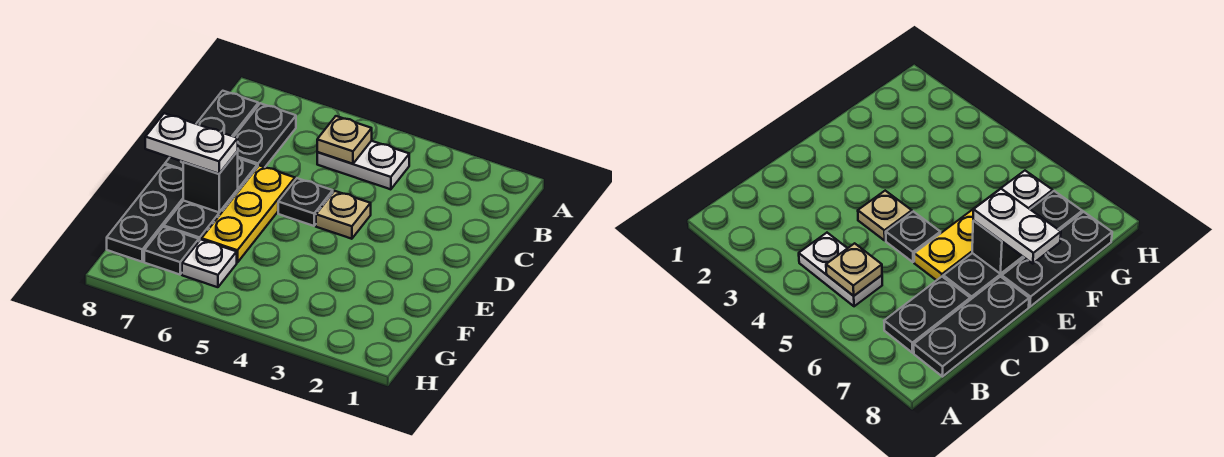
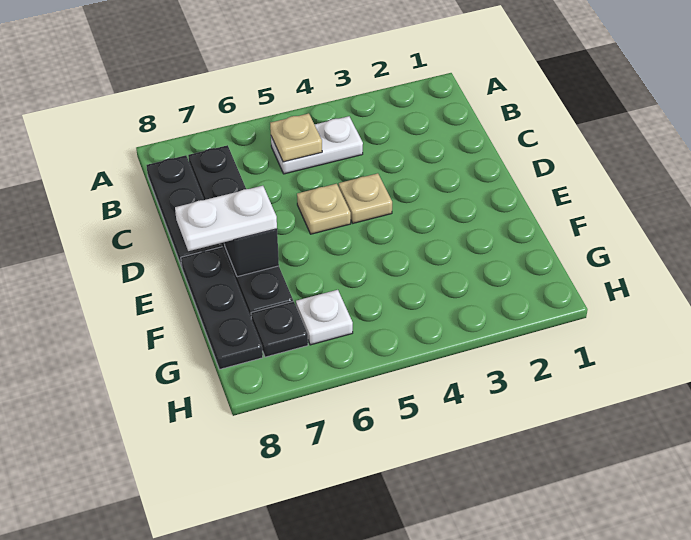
black 1x1 plate [278,178,333,226] -> tan 1x1 plate [297,184,351,234]
yellow 1x3 plate [202,166,295,263] -> none

